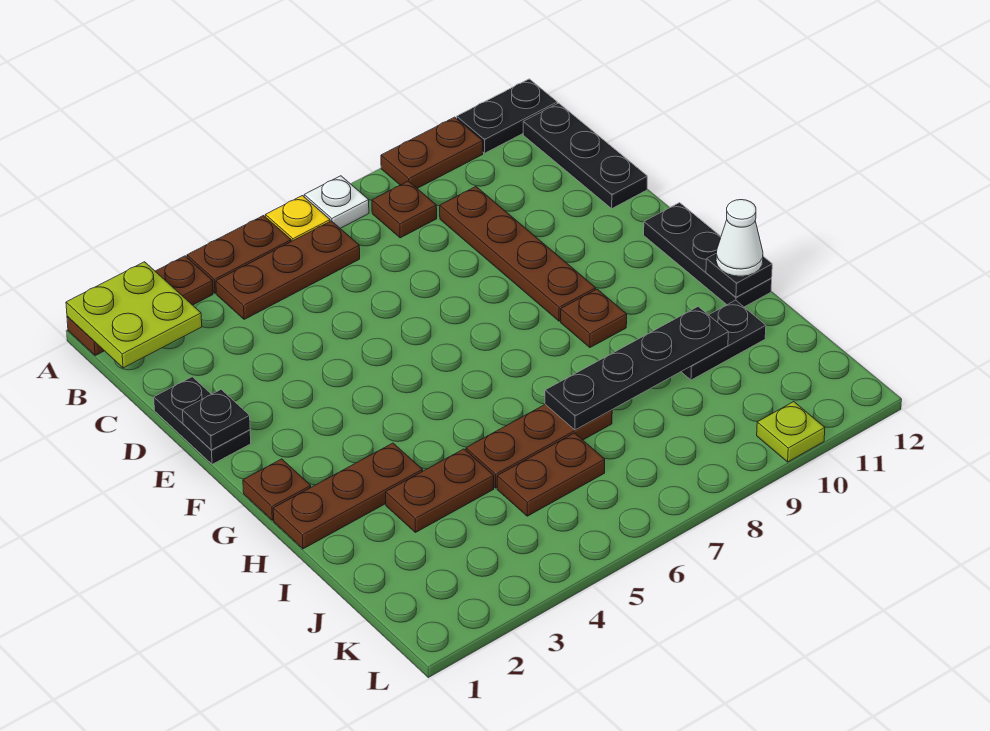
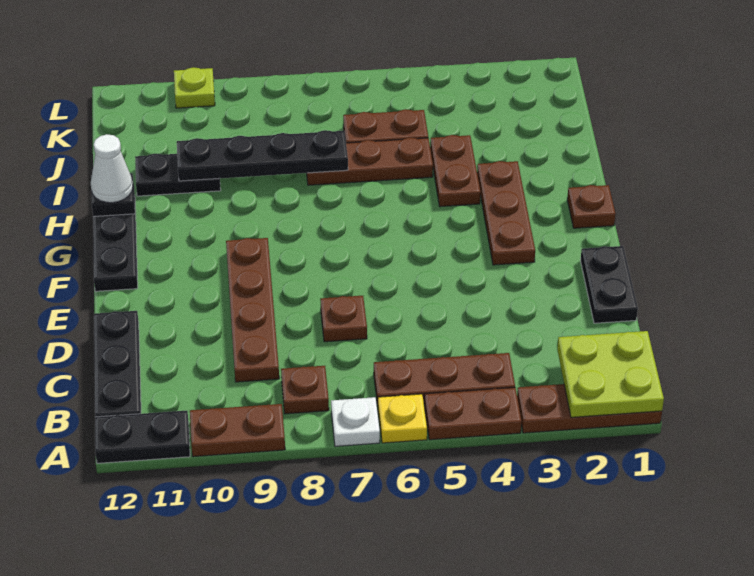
black 1x1 plate [182,389,250,450] -> none
brown 1x1 plate [561,289,627,348] -> brown 1x1 plate moved to [320,296,367,342]
brown 1x3 plate [273,443,423,549] -> brown 1x3 plate turned to [477,161,535,265]
brown 1x2 plate [386,449,494,532] -> brown 1x2 plate turned to [430,135,481,207]

